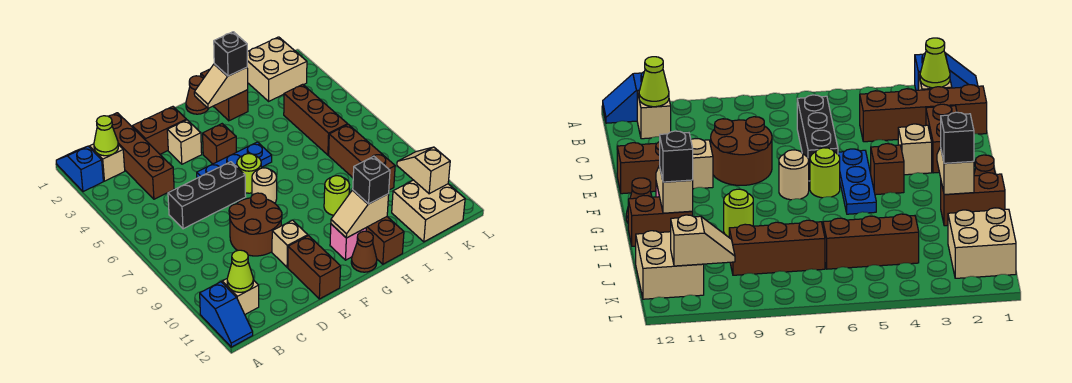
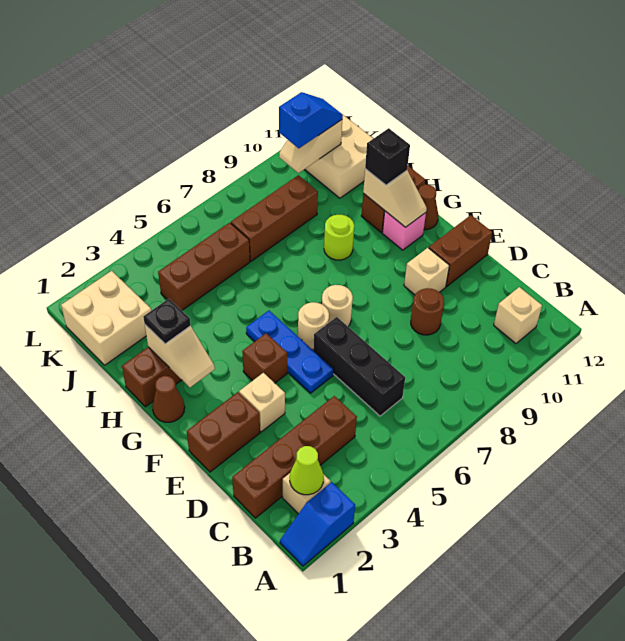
blue 1x2 slope [200,282,253,347] -> blue 1x2 slope moved to [279,92,343,148]
lime 1x1 cone [227,250,253,292] -> none
brown 1x2 brick [132,107,187,154] -> brown 1x2 brick turned to [187,392,260,472]
brown 2x2 round brick [229,193,282,256] -> brown 1x1 round brick [411,288,444,335]
lime 1x1 round brick [237,154,261,193] -> tan 1x1 round brick [298,302,329,349]
black 1x1 brick [214,32,247,76] -> black 1x1 plate [143,299,191,344]

